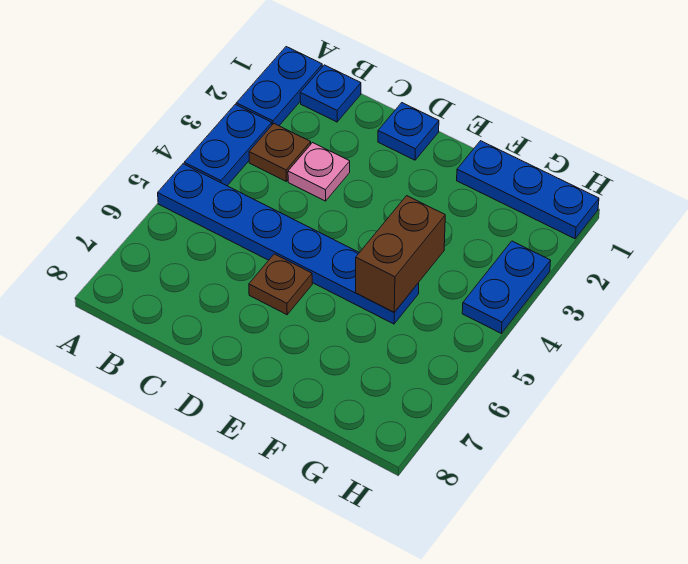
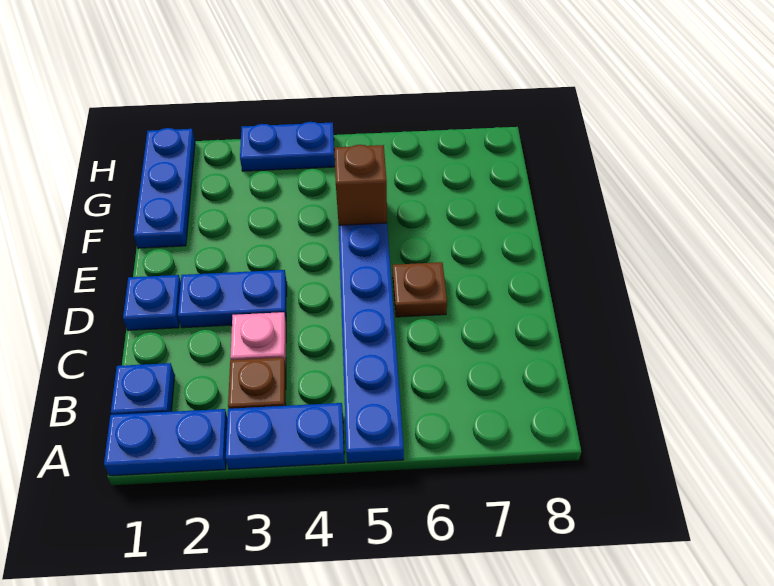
none -> blue 1x2 plate [178,270,287,328]
brown 1x2 brick [356,196,445,312] -> brown 1x1 brick [335,145,387,225]

